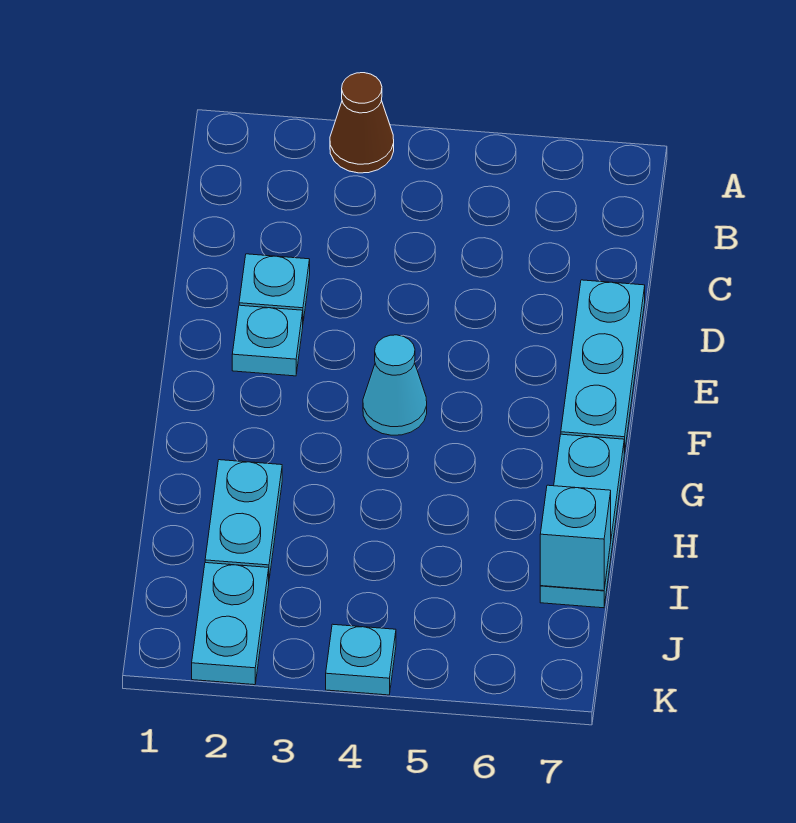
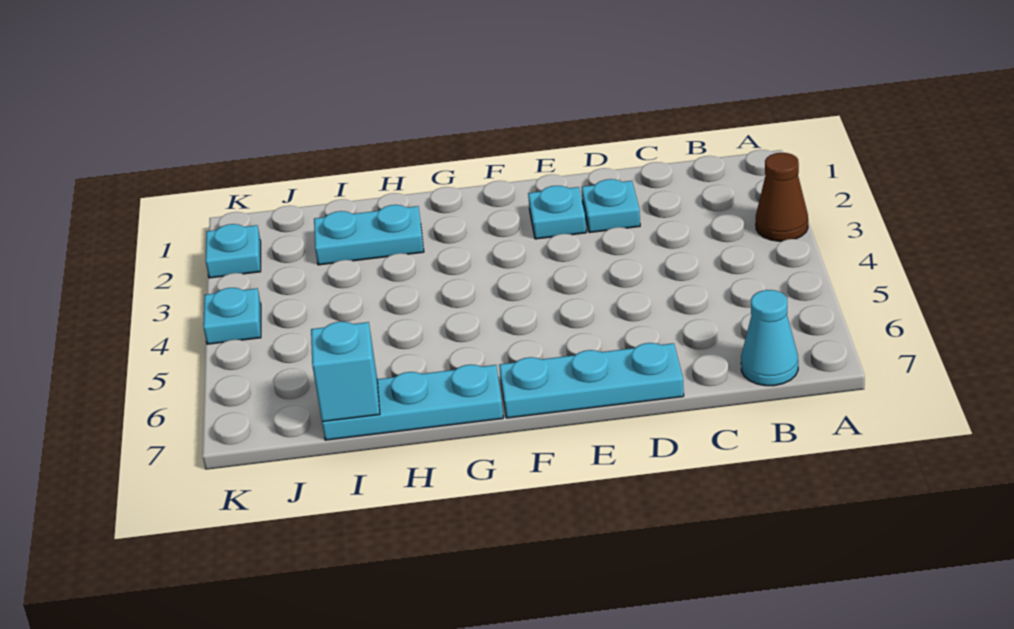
cyan 1x1 cone [363,335,427,435] -> cyan 1x1 cone moved to [741,290,798,386]
cyan 1x2 plate [192,563,269,685] -> cyan 1x1 plate [205,224,261,278]

